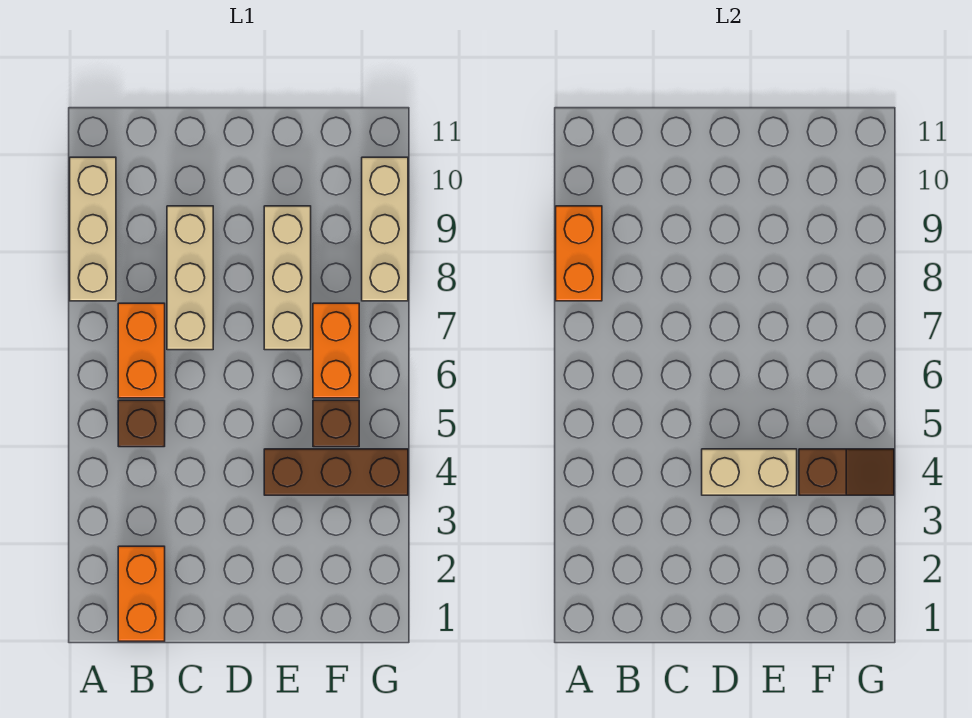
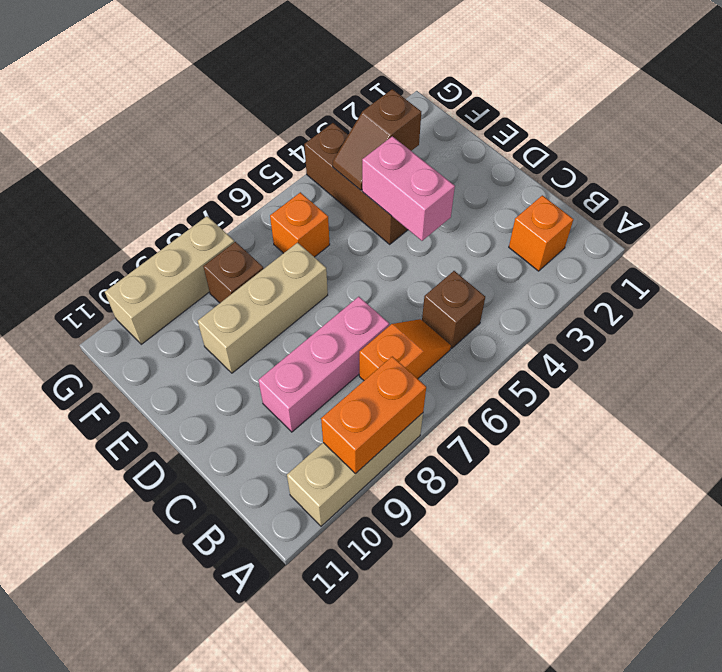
orange 1x2 brick [118,546,165,641] -> orange 1x1 brick [509,195,573,271]
orange 1x2 brick [118,303,165,398] -> orange 1x2 slope [359,319,451,380]
tan 1x3 brick [167,206,213,350] -> pink 1x3 brick [258,297,389,432]
tan 1x2 brick [702,449,797,495] -> pink 1x2 brick [362,136,455,241]
brown 1x2 slope [799,449,894,495] -> brown 1x2 slope turned to [333,89,421,190]
brown 1x1 brick [313,400,359,447] -> brown 1x1 brick moved to [203,242,263,303]
orange 1x2 brick [313,303,359,398] -> orange 1x1 brick [270,192,330,257]

